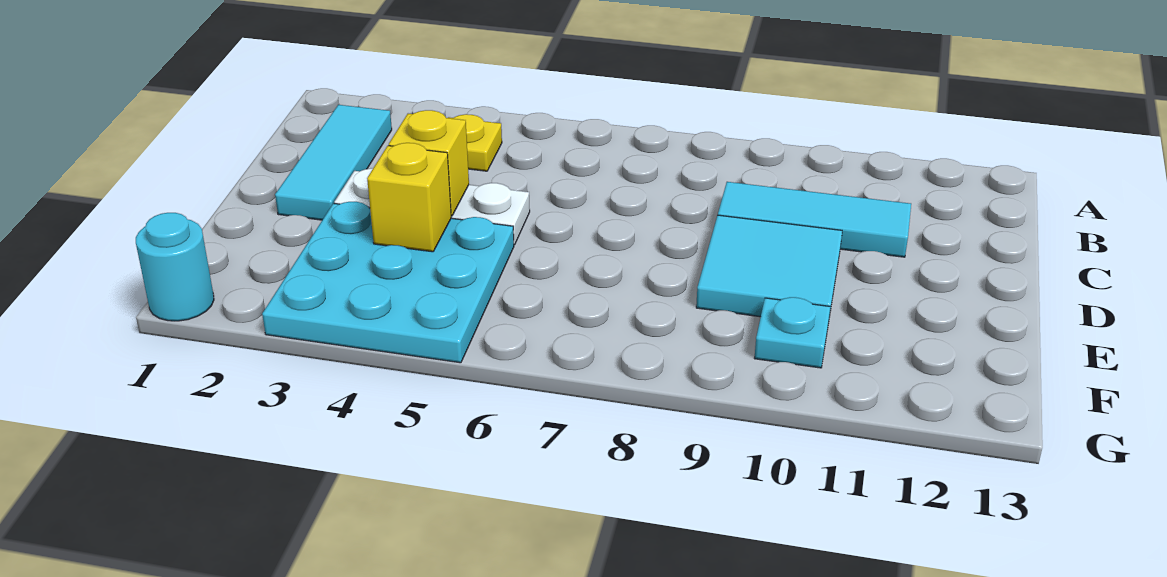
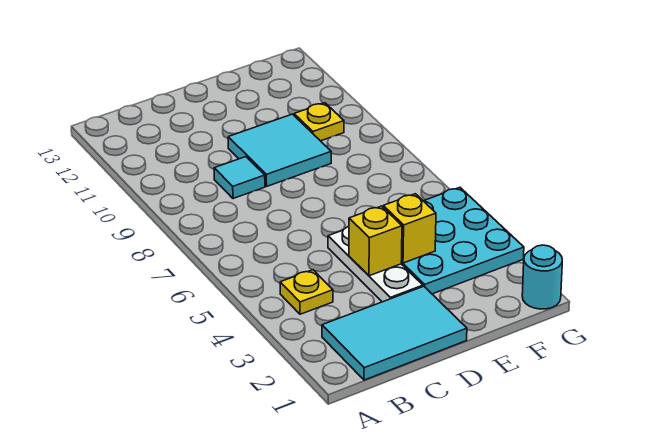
cyan 1x3 tile [275,105,392,220] -> cyan 2x3 tile [322,286,467,380]
cyan 1x3 tile [718,182,911,257] -> cyan 1x1 tile [214,157,265,199]
cyan 1x1 plate [754,297,830,368] -> yellow 1x1 plate [294,103,344,141]

